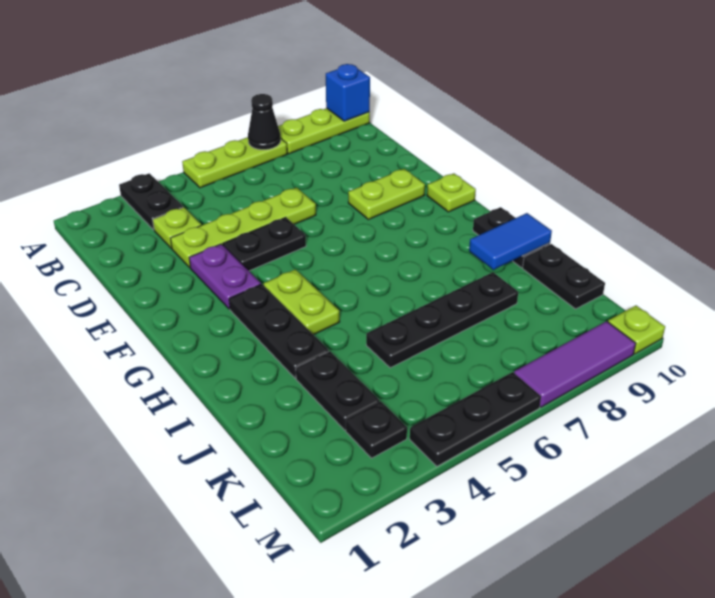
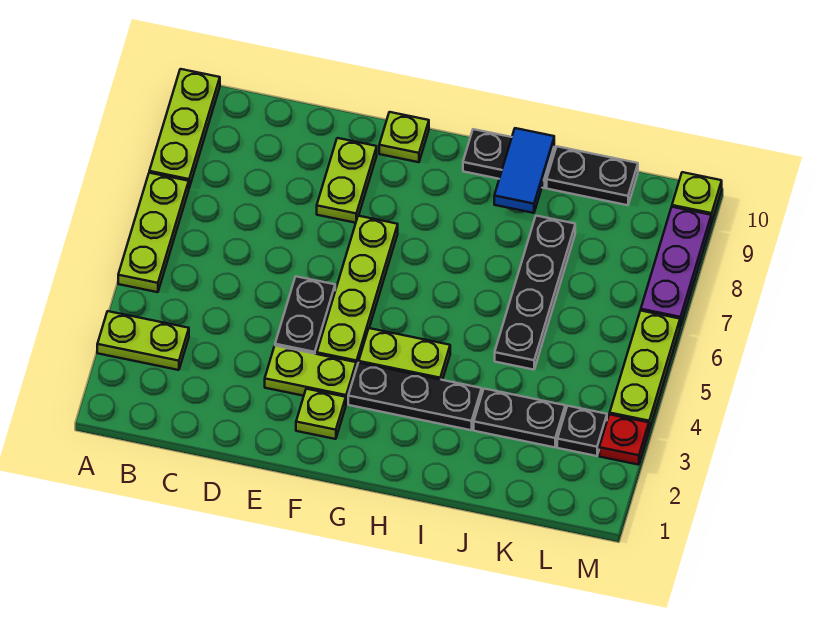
black 1x2 plate [119,173,183,230] -> lime 1x2 plate [97,311,189,370]
black 1x1 cone [248,94,281,150] -> none
blue 1x1 brick [326,64,370,121] -> none
lime 1x1 plate [153,207,201,248] -> lime 1x1 plate moved to [296,389,346,439]
lime 1x4 plate [171,188,316,268] -> lime 1x4 plate moved to [317,216,398,368]
purple 1x2 plate [189,244,261,309] -> lime 1x2 plate [265,346,356,404]
none -> red 1x1 plate [599,414,649,465]
black 1x3 plate [410,372,541,466] -> lime 1x3 plate [610,311,680,430]
purple 1x3 tile [514,321,636,407] -> purple 1x3 plate [641,207,712,326]

